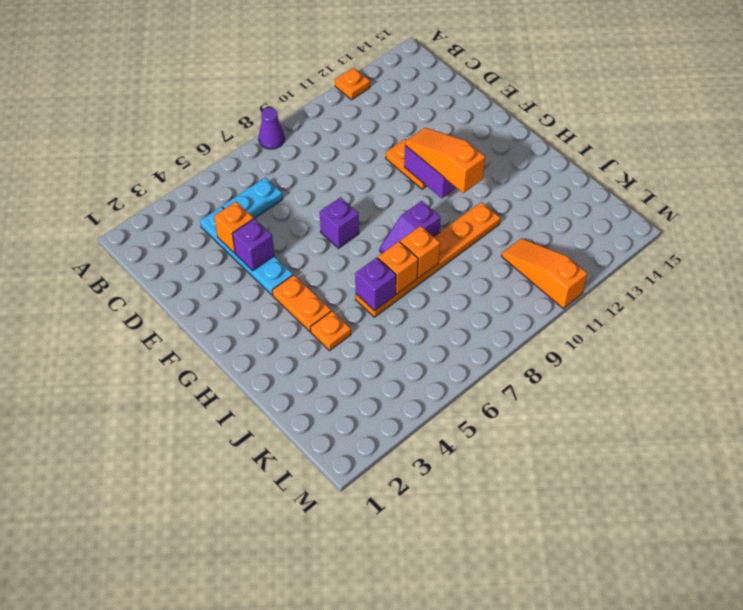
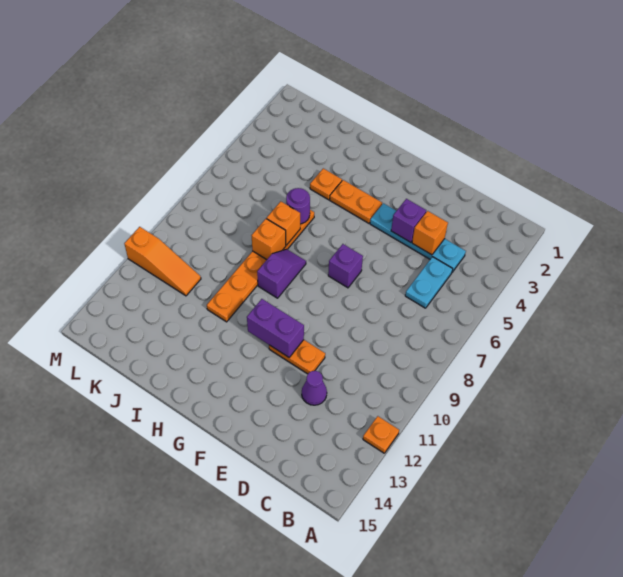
purple 1x1 cone [259,108,285,149] -> purple 1x1 cone moved to [302,371,327,405]
orange 1x3 slope [405,128,485,193] -> none
purple 1x1 brick [355,257,396,311] -> purple 1x1 round brick [286,188,310,224]

